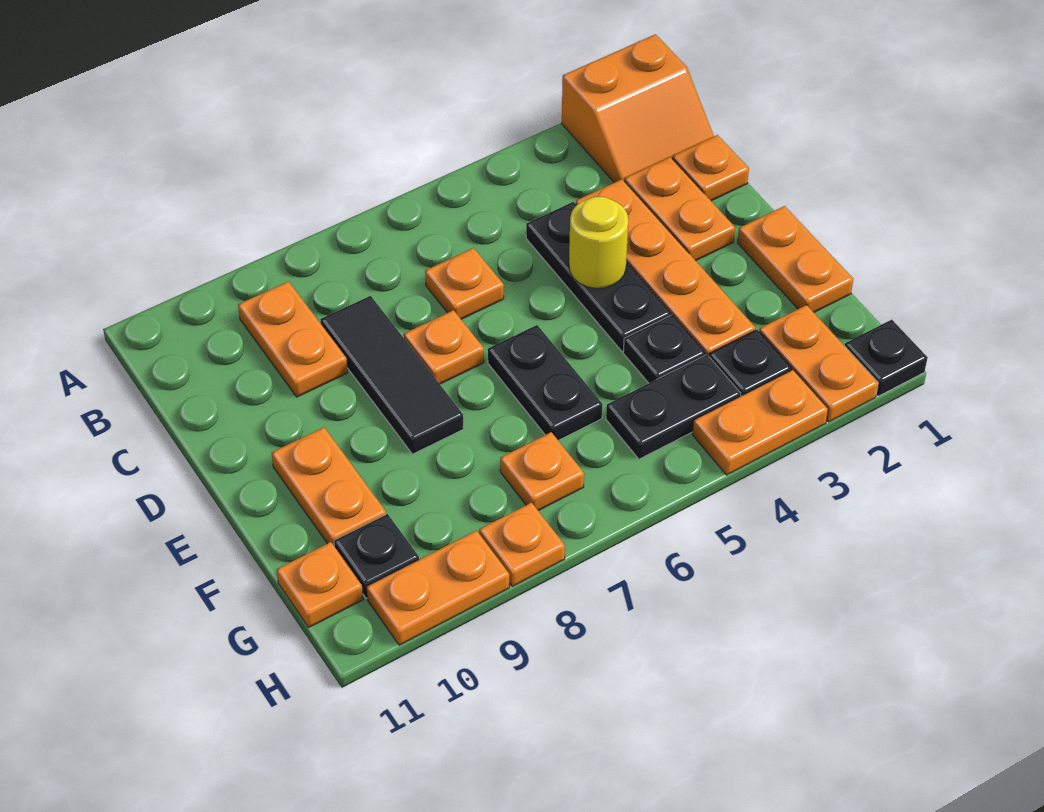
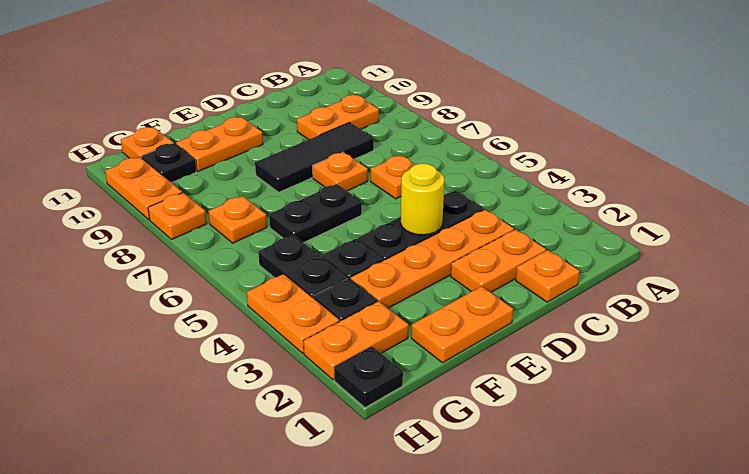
orange 2x2 slope [562,34,714,183] -> none

